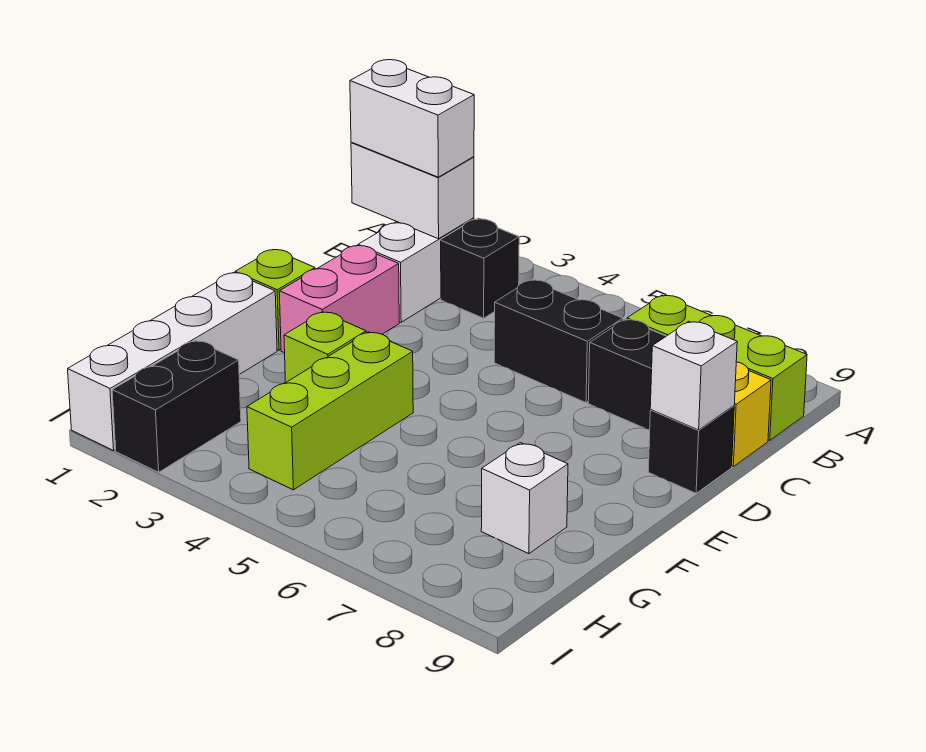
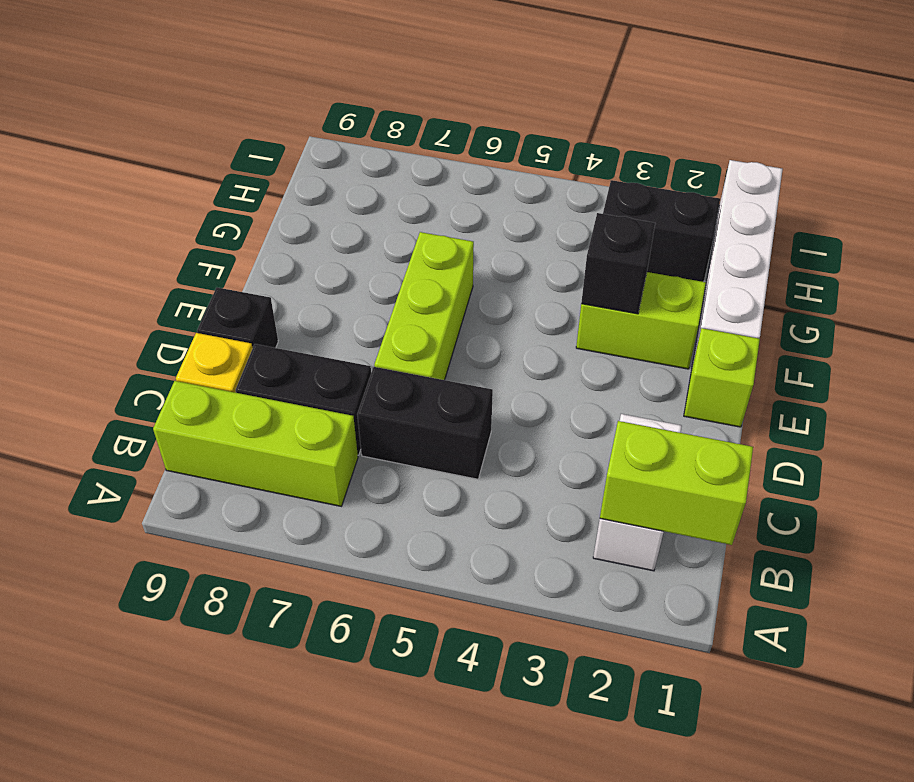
white 1x2 brick [351,142,474,239] -> lime 1x2 brick [600,421,753,545]
white 1x2 brick [350,60,474,177] -> none
black 1x1 brick [441,219,519,318] -> black 1x1 brick moved to [581,213,655,314]
pink 1x2 brick [279,246,399,353] -> none
white 1x1 brick [650,321,737,430] -> none
lime 1x1 brick [284,312,366,383] -> lime 1x2 brick [576,272,706,369]
lime 1x3 brick [247,332,413,490] -> lime 1x3 brick moved to [374,232,474,380]
white 1x1 brick [481,443,568,554] -> none
black 1x2 brick [112,340,241,472] -> black 1x2 brick turned to [603,180,720,282]

